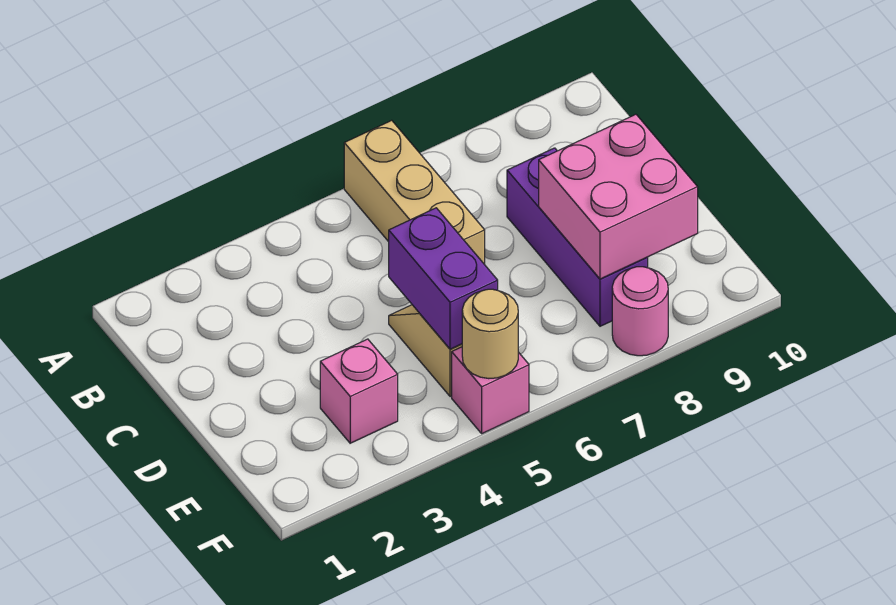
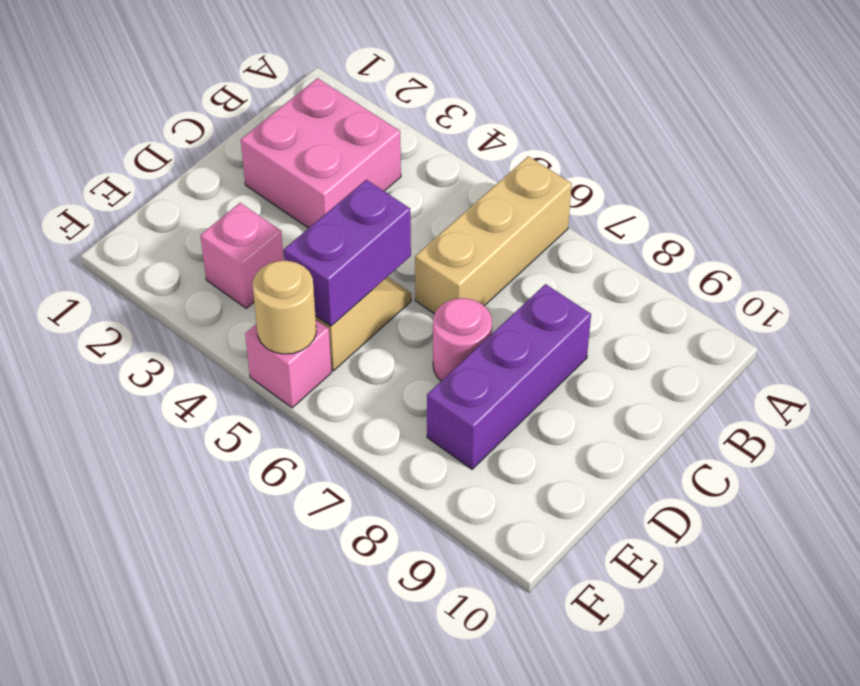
pink 2x2 brick [539,114,698,279] -> pink 2x2 brick moved to [241,78,401,228]
pink 1x1 round brick [612,267,668,356] -> pink 1x1 round brick moved to [433,298,492,381]

